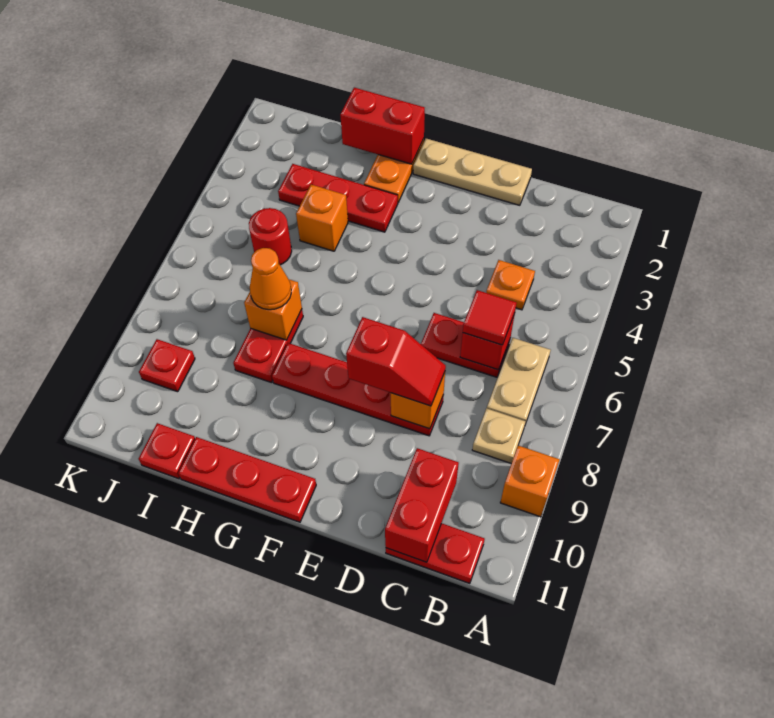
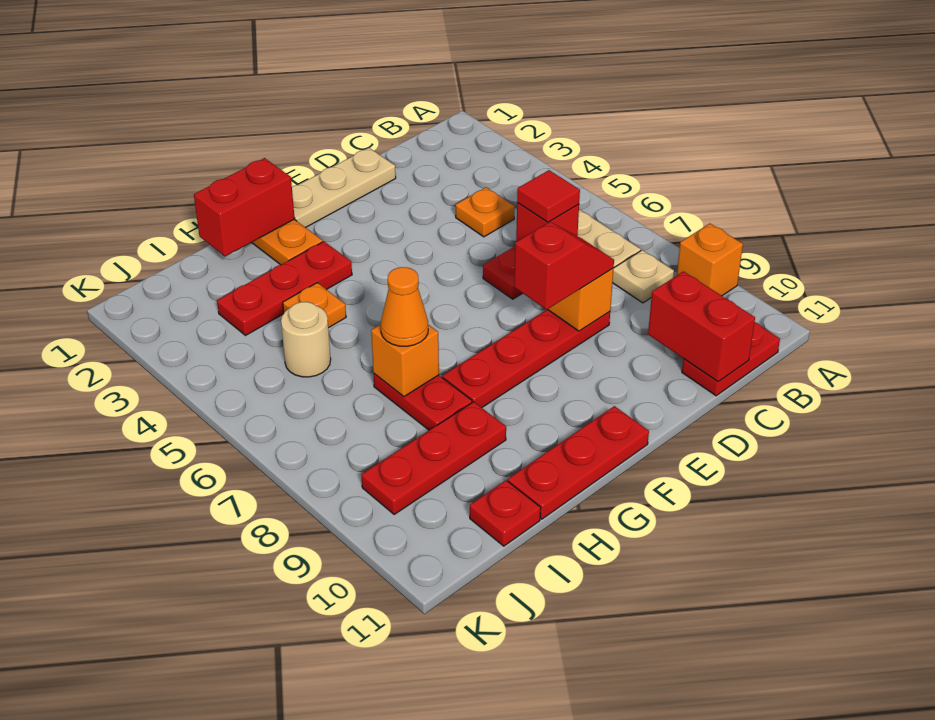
orange 1x1 brick [296,185,348,251] -> orange 1x1 plate [283,283,346,328]
red 1x1 round brick [249,208,292,265] -> tan 1x1 round brick [281,302,331,377]
red 1x1 plate [139,339,195,392] -> red 1x3 plate [361,402,506,515]

